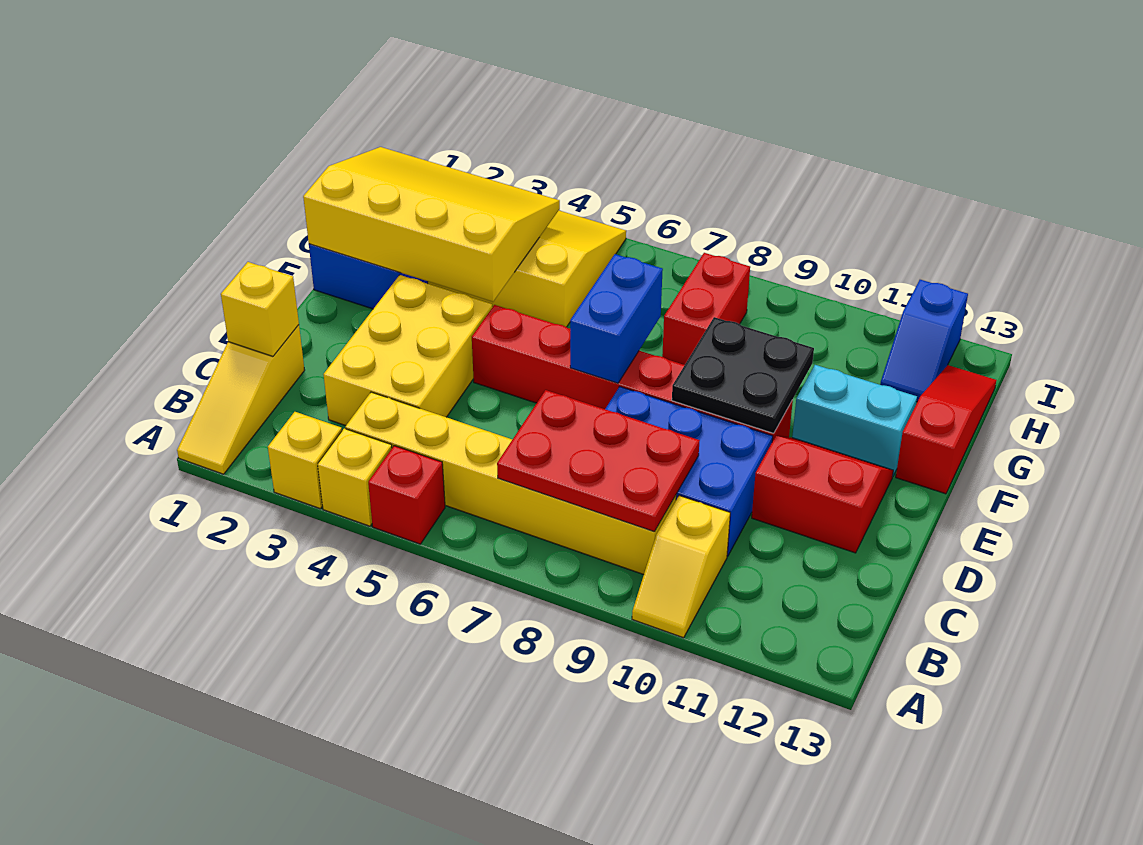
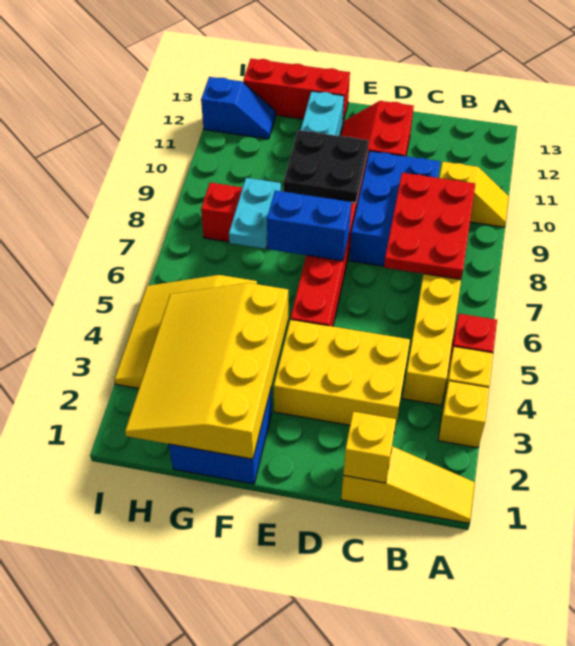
red 1x3 slope [896,365,996,494] -> red 1x3 brick [243,59,350,122]
none -> cyan 1x2 plate [229,178,281,249]

